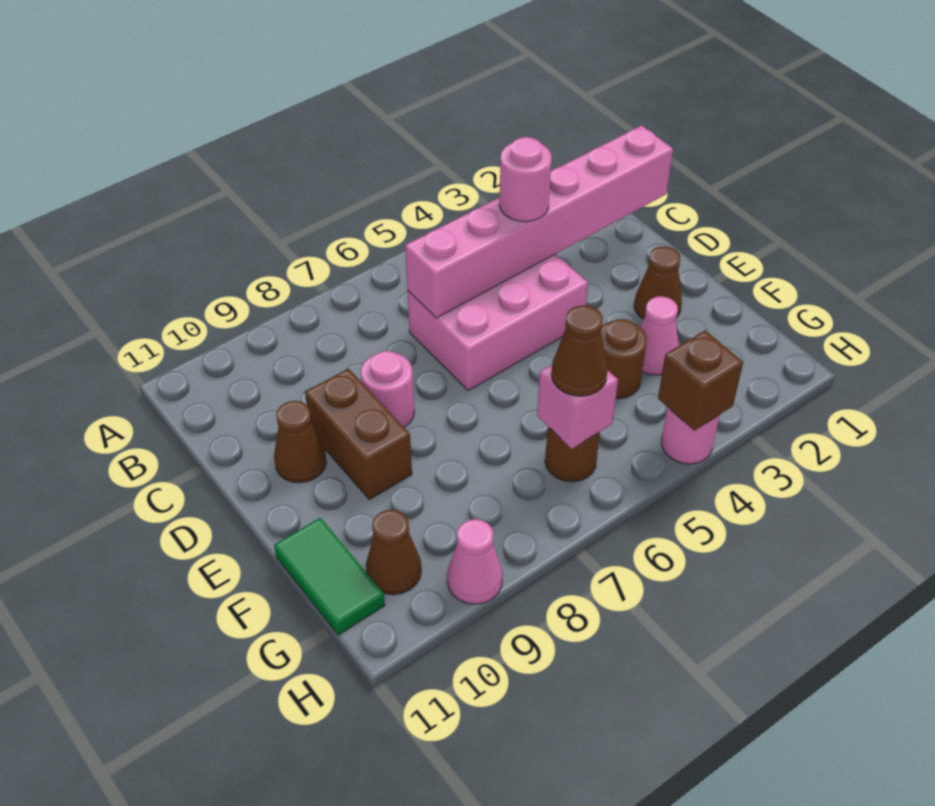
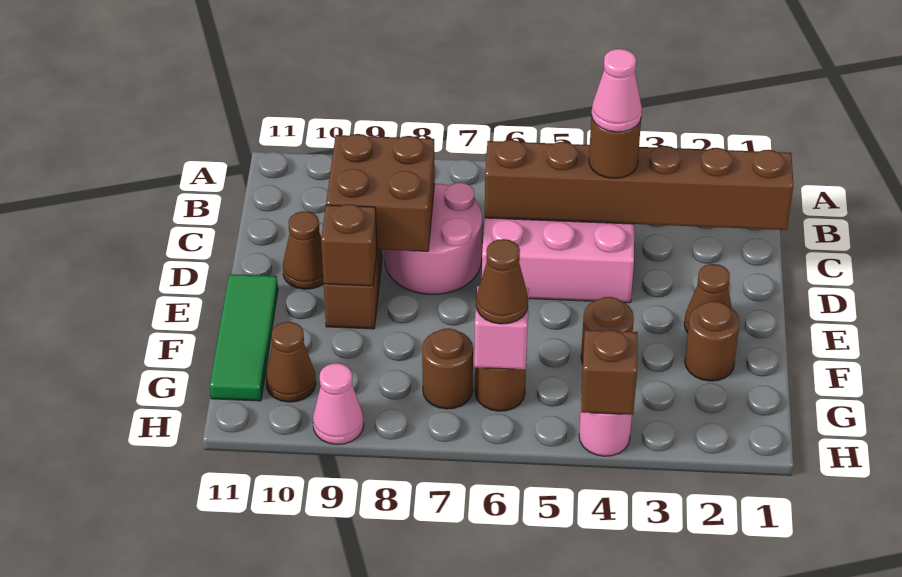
pink 1x6 brick [405,125,673,318] -> brown 1x6 brick [485,140,793,230]
pink 1x1 round brick [499,137,552,222] -> brown 1x1 round brick [589,115,641,178]
none -> brown 2x2 brick [326,134,435,251]
pink 1x1 round brick [361,351,414,427] -> pink 2x2 round brick [384,183,482,294]
none -> brown 1x1 brick [321,204,377,286]
none -> brown 1x1 round brick [685,301,740,381]
pink 1x1 cone [640,296,679,375] -> pink 1x1 cone moved to [592,49,642,132]
green 1x2 tile [274,518,385,635] -> green 1x3 tile [210,274,278,401]
none -> brown 1x1 round brick [422,328,473,409]

